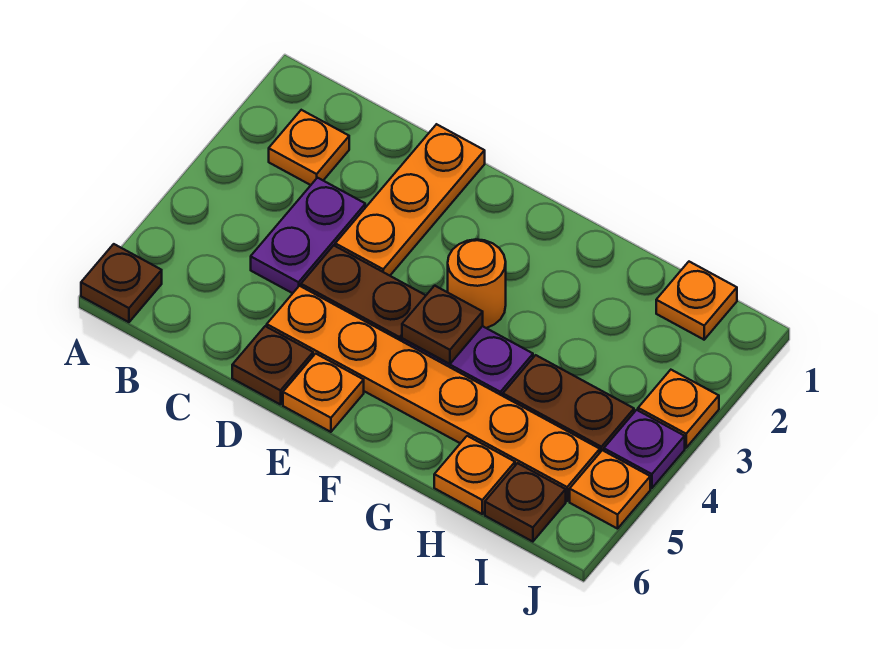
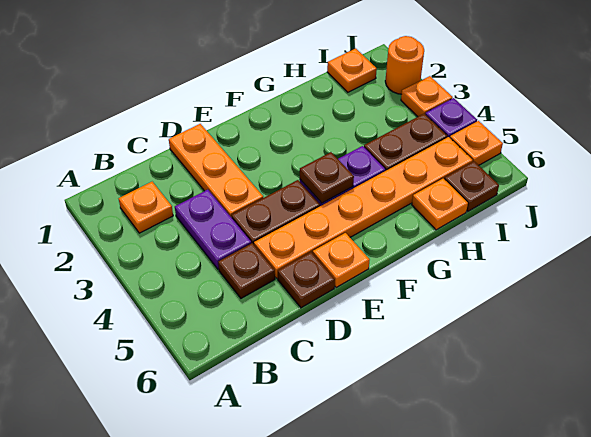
brown 1x1 plate [81,244,162,322] -> brown 1x1 plate moved to [218,243,275,298]
orange 1x1 round brick [448,239,506,328] -> orange 1x1 round brick moved to [385,36,424,94]

